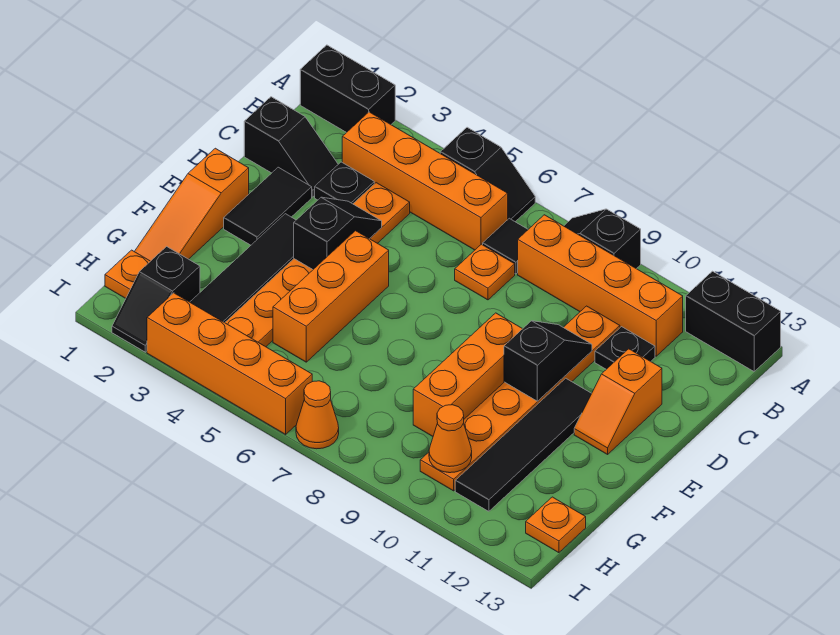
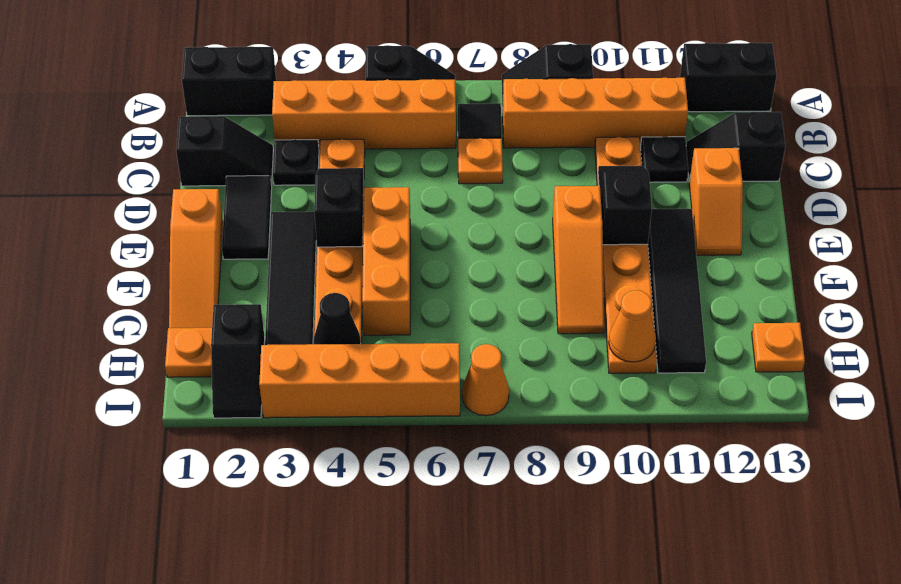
none -> black 1x2 slope [686,112,786,182]
orange 1x3 brick [413,313,522,436] -> orange 1x3 slope [553,186,605,334]
none -> black 1x1 cone [314,293,361,344]

